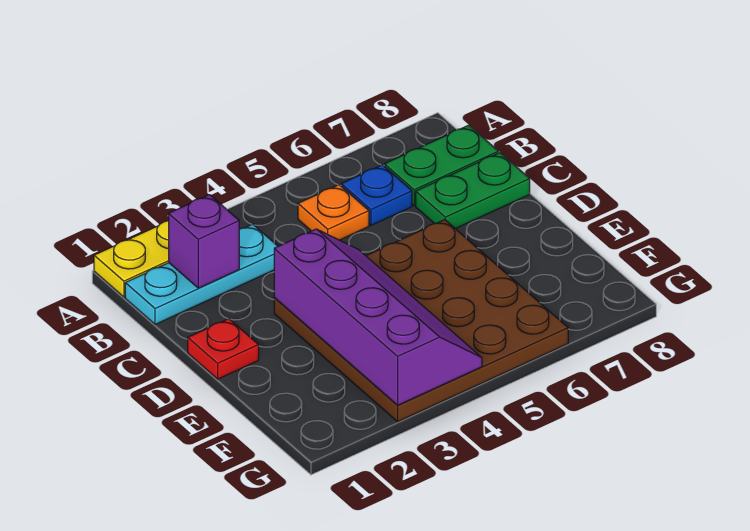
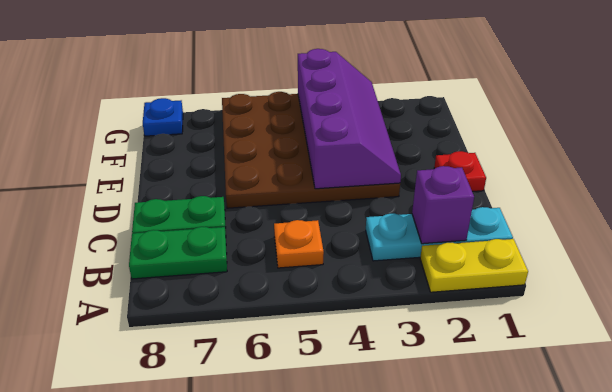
blue 1x1 plate [341,165,412,225] -> blue 1x1 plate moved to [143,98,183,136]
purple 2x4 slope [274,229,482,405] -> purple 2x4 slope turned to [298,49,401,189]

